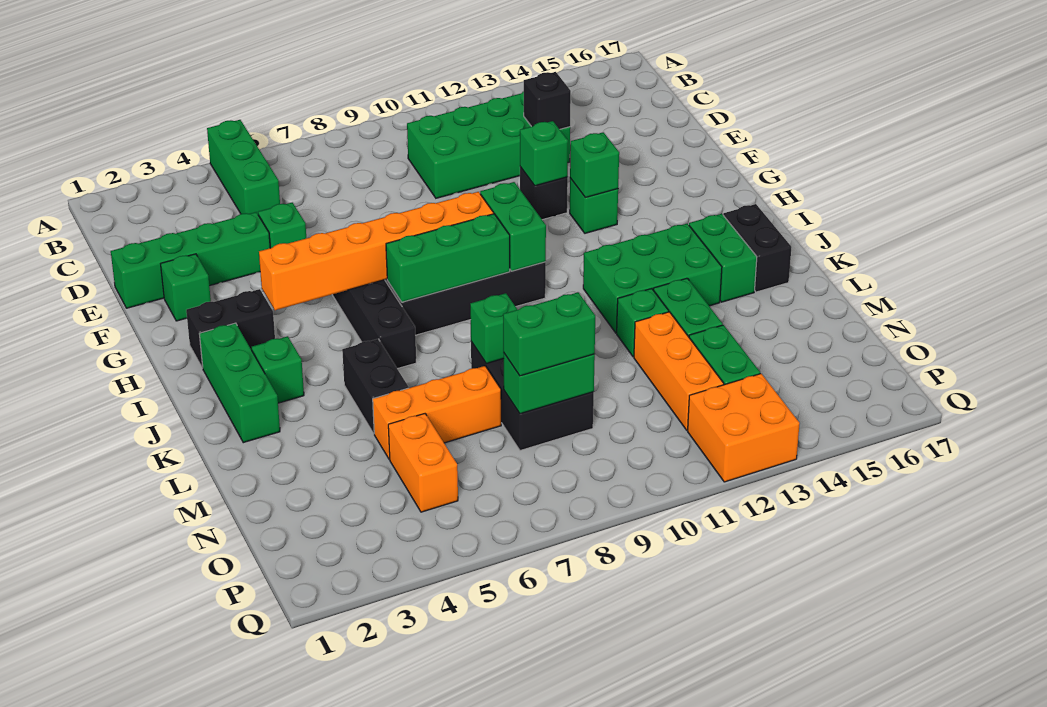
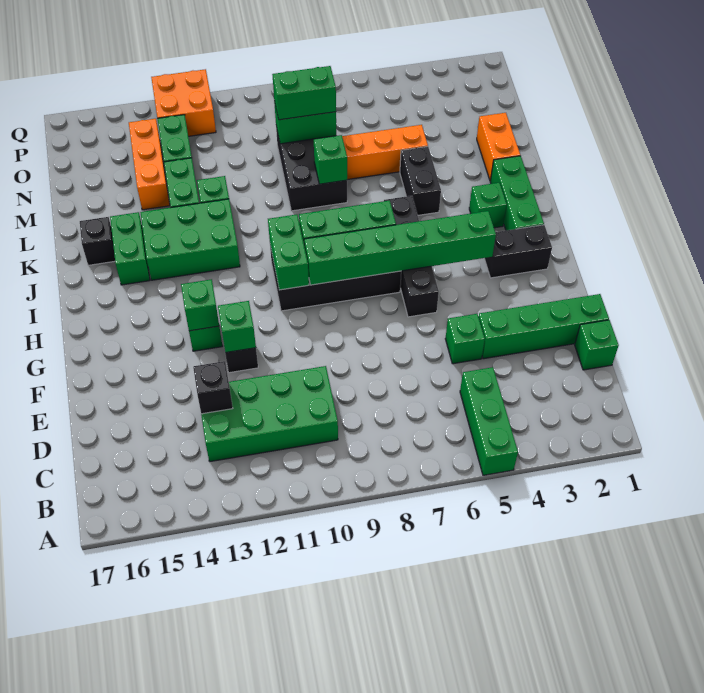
green 1x1 brick [161,254,211,321] -> green 1x1 brick moved to [575,320,619,370]
orange 1x6 brick [259,192,494,310] -> green 1x6 brick [304,211,496,285]
black 1x2 brick [723,204,791,292] -> black 1x1 brick [80,217,115,265]
orange 1x3 brick [634,312,724,430] -> orange 1x3 brick moved to [129,119,170,210]
orange 1x2 brick [388,414,458,512] -> orange 1x2 brick moved to [477,113,520,181]

